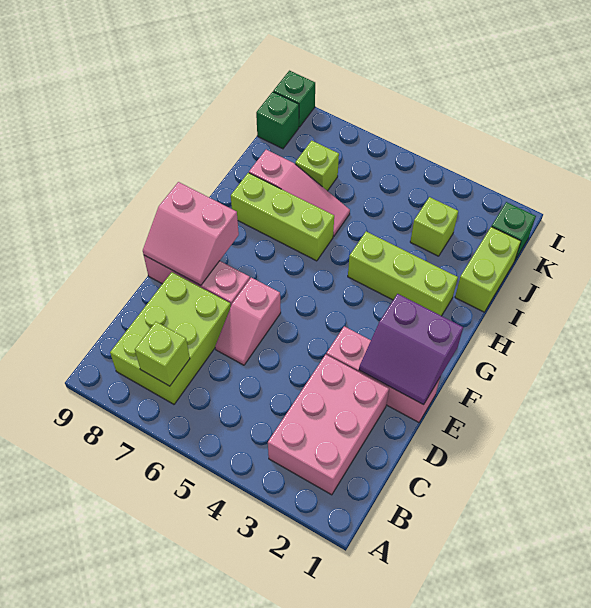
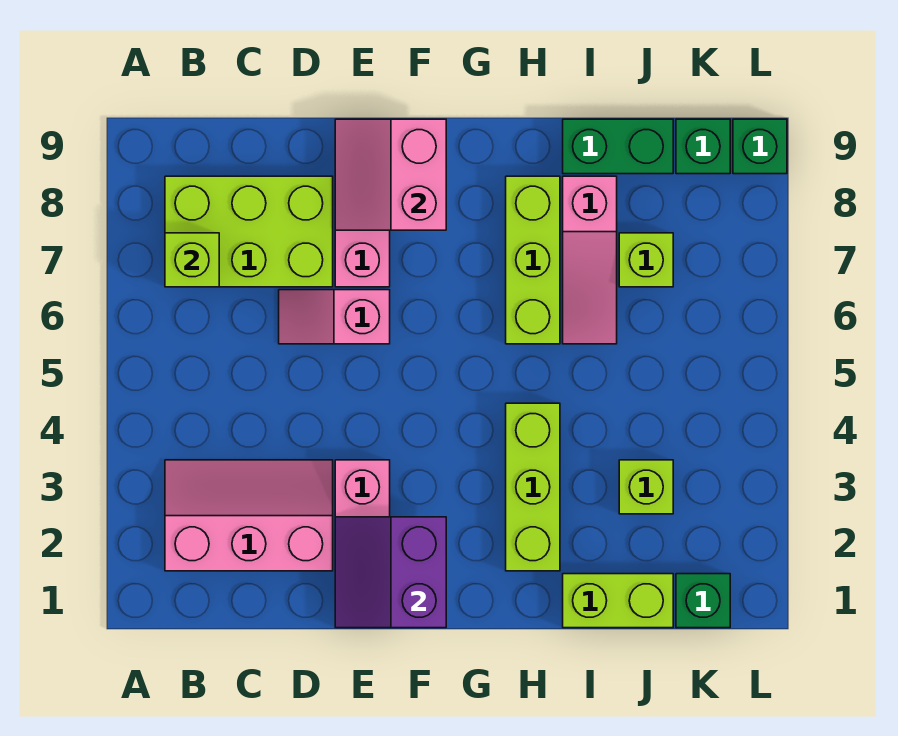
pink 2x3 brick [268,355,389,495] -> pink 2x3 slope [165,460,333,571]
none -> green 1x2 brick [563,119,673,174]

